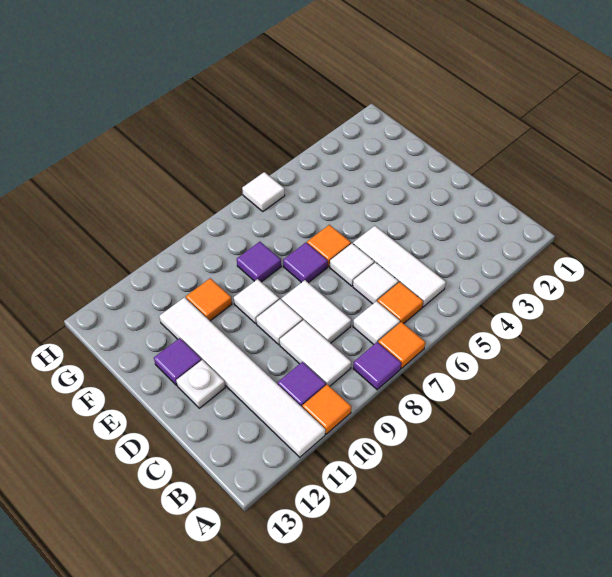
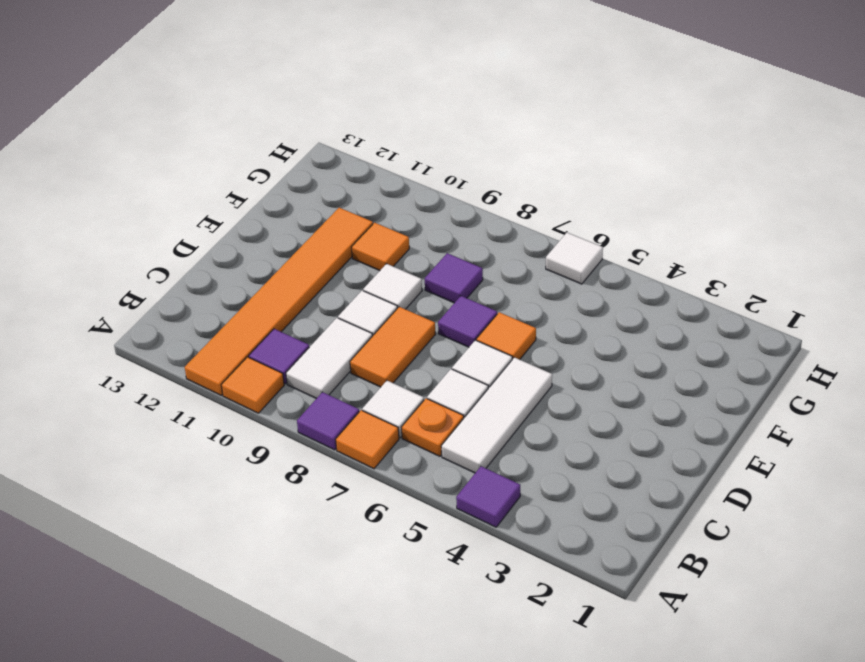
white 1x6 tile [159,297,325,457] -> orange 1x6 tile [185,208,373,395]
orange 1x1 tile [377,282,423,324] -> orange 1x1 plate [401,398,464,456]
white 1x2 tile [281,280,351,343] -> orange 1x2 tile [350,307,436,387]
white 1x1 plate [176,360,225,408] -> none
purple 1x1 tile [154,338,201,385] -> purple 1x1 tile moved to [456,466,520,527]

